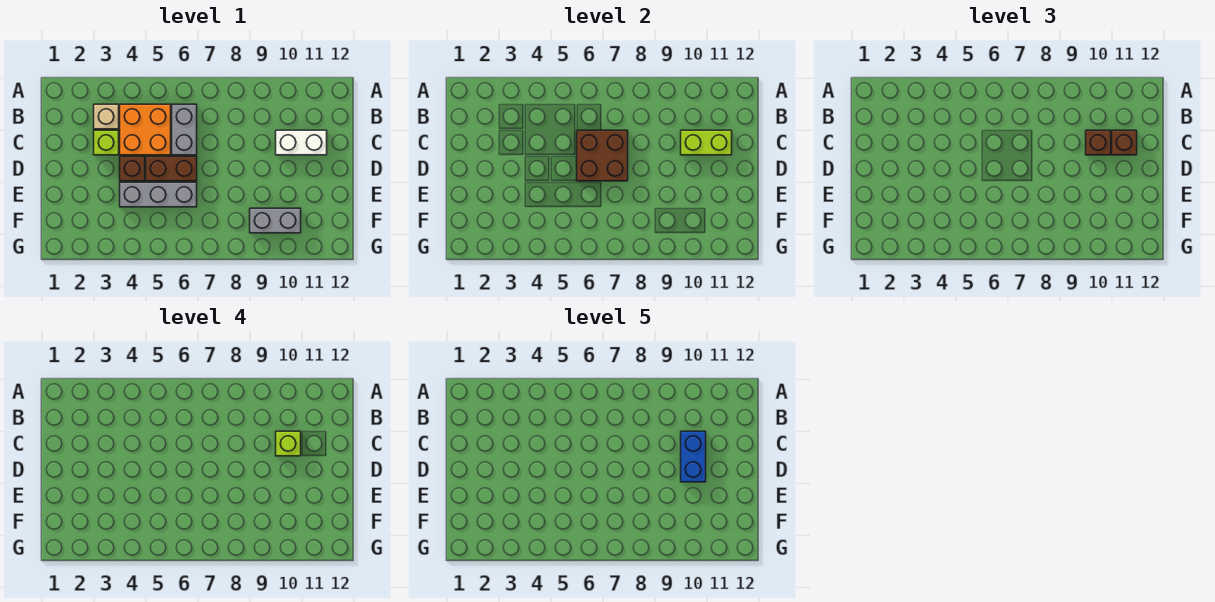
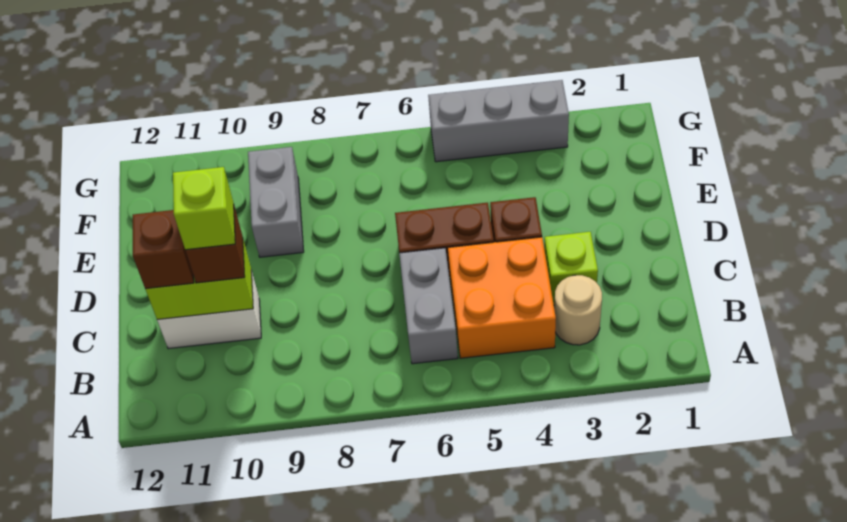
tan 1x1 brick [94,104,119,129] -> tan 1x1 round brick [554,275,602,345]
brown 2x2 brick [577,130,628,181] -> none
blue 1x2 brick [681,431,706,482] -> none
grey 1x3 brick [120,182,197,207] -> grey 1x3 brick moved to [428,80,569,162]
grey 1x2 brick [250,208,301,233] -> grey 1x2 brick turned to [248,147,304,257]

